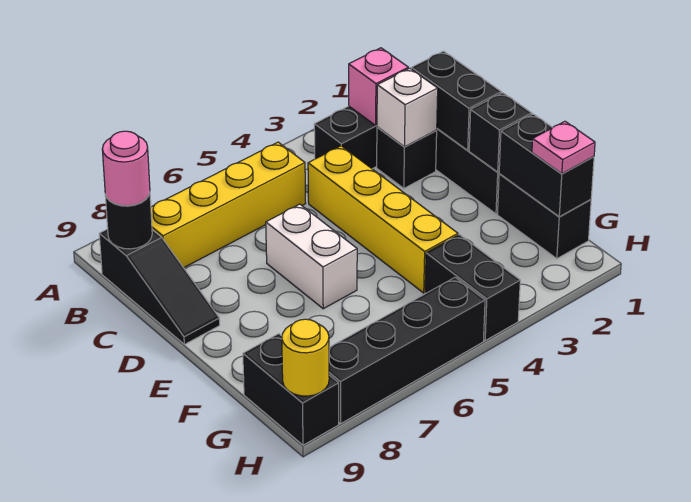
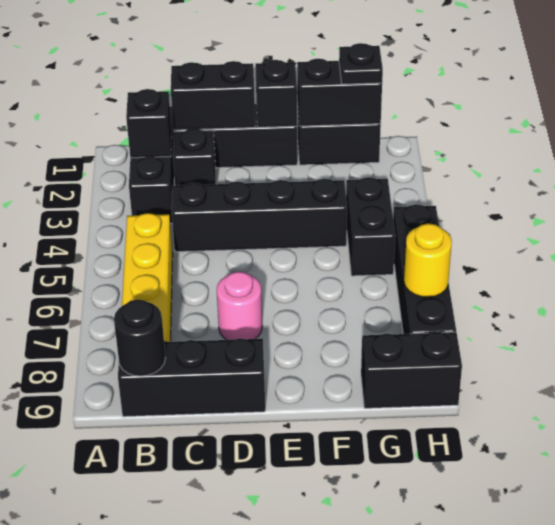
pink 1x1 brick [349,48,408,125] -> black 1x1 brick [126,89,172,158]
black 1x3 slope [99,229,220,344] -> black 1x3 brick [118,338,265,417]
pink 1x1 round brick [102,131,150,206] -> pink 1x1 round brick moved to [217,272,262,340]
white 1x1 brick [377,68,438,147] -> none
yellow 1x4 brick [308,146,458,293] -> black 1x4 brick [172,179,347,252]
white 1x2 brick [266,204,357,309] -> none
pink 1x1 plate [532,121,595,174] -> black 1x1 plate [339,43,383,84]
black 1x2 brick [425,235,520,341] -> black 1x2 brick turned to [346,177,395,276]
yellow 1x1 round brick [282,319,329,396] -> yellow 1x1 round brick moved to [404,223,452,297]

